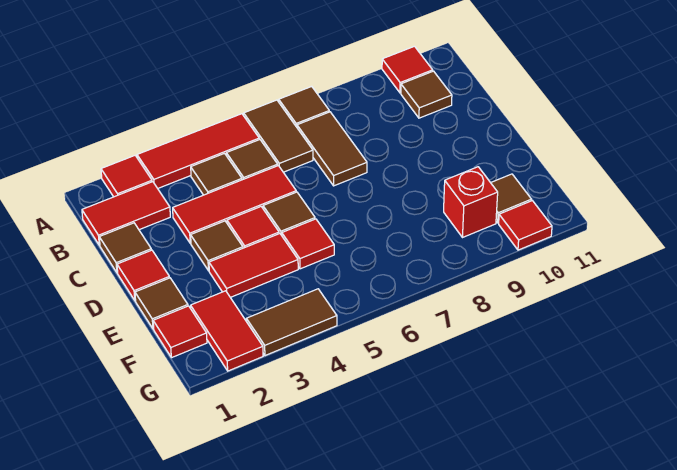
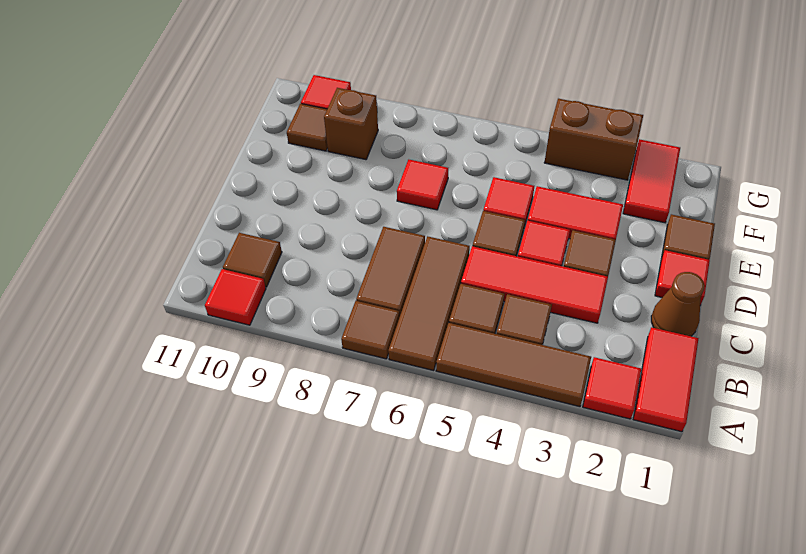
red 1x3 tile [137,114,259,188] -> brown 1x3 tile [436,323,591,407]
brown 1x2 tile [244,100,313,172] -> brown 1x3 tile [388,236,470,371]
red 1x2 tile [82,182,170,245] -> red 1x2 tile turned to [633,327,699,432]
brown 1x1 tile [99,223,151,273] -> brown 1x1 cone [651,272,705,336]
red 1x1 tile [153,306,207,358] -> red 1x1 tile moved to [397,160,448,210]
red 1x1 brick [444,167,498,238] -> brown 1x1 brick [324,88,378,160]
brown 1x2 tile [246,289,337,356] -> brown 1x2 brick [544,99,643,180]

